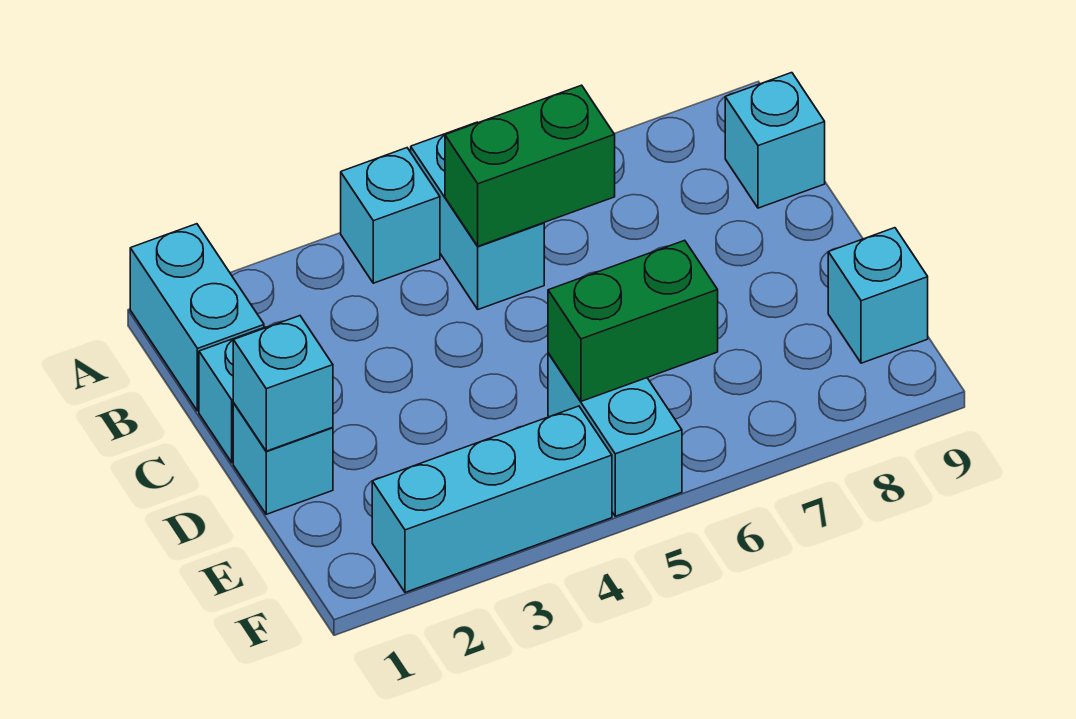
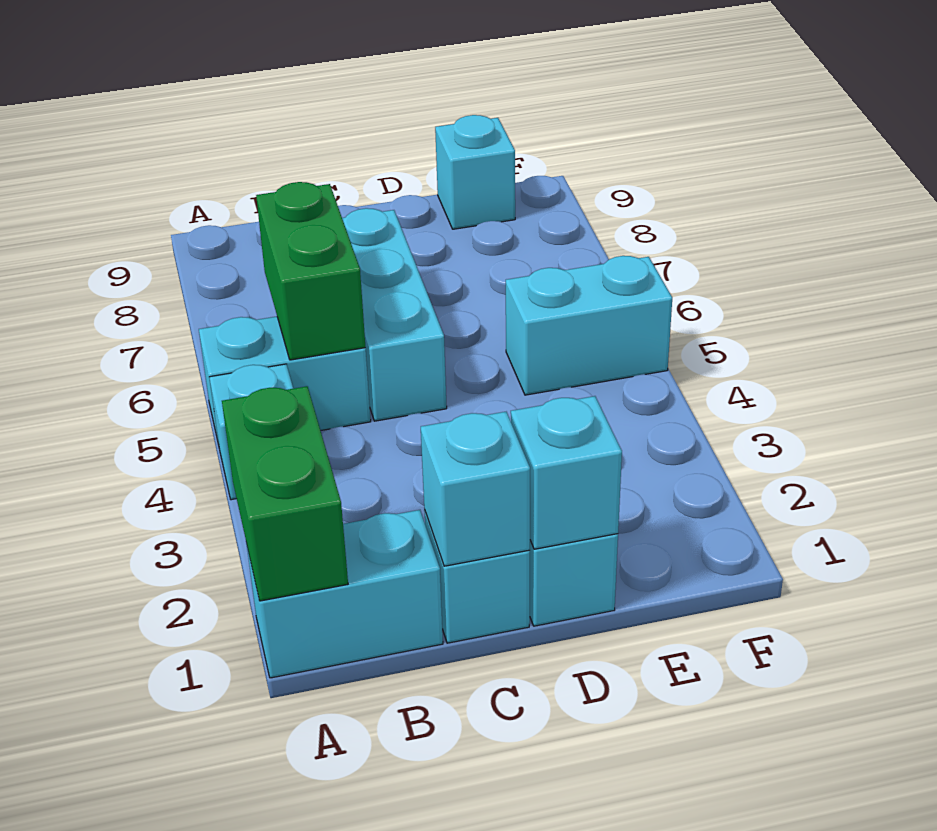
cyan 1x1 brick [725,73,825,208] -> cyan 1x1 brick moved to [421,412,530,566]
green 1x2 brick [548,240,718,401] -> green 1x2 brick moved to [222,386,348,601]
cyan 1x3 brick [372,406,612,592] -> cyan 1x3 brick moved to [342,208,447,421]

